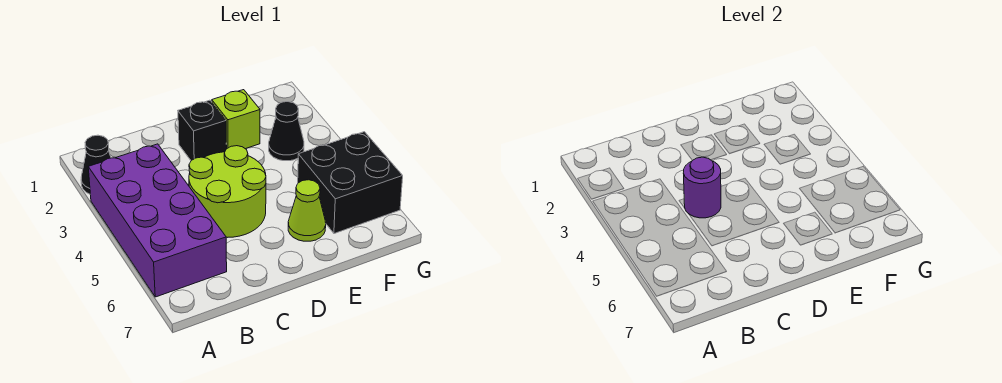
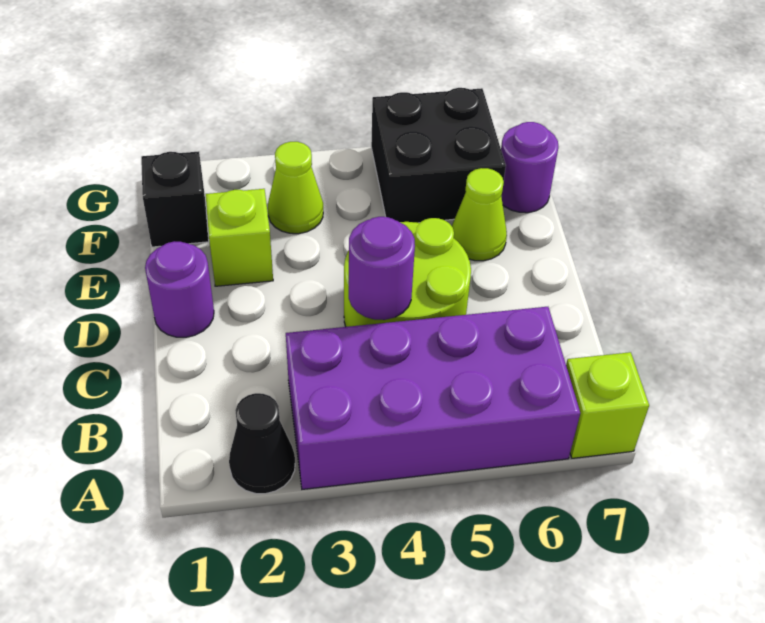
none -> lime 1x1 brick [566,352,649,458]
none -> purple 1x1 round brick [145,241,214,337]
black 1x1 brick [178,100,227,161] -> black 1x1 brick moved to [141,151,209,247]
black 1x1 cone [269,102,304,161] -> lime 1x1 cone [268,142,323,234]
none -> purple 1x1 round brick [501,122,558,213]

